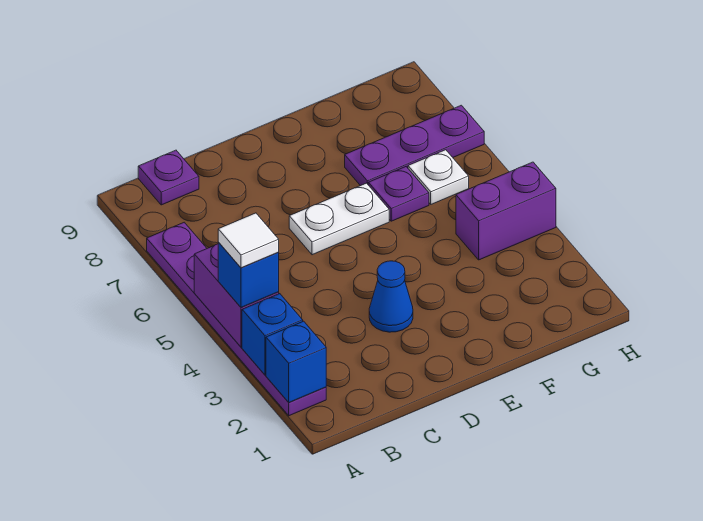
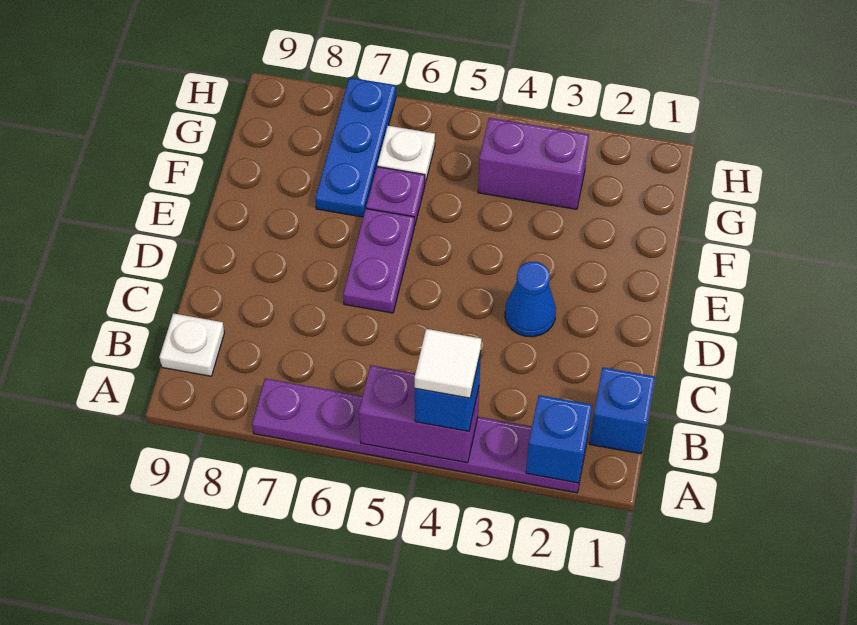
blue 1x1 brick [242,294,303,375] -> blue 1x1 brick moved to [589,367,655,454]
purple 1x1 plate [138,150,199,205] -> white 1x1 plate [159,313,225,376]
white 1x2 plate [289,183,389,255] -> purple 1x2 plate [343,209,414,313]
purple 1x3 plate [345,105,484,186] -> blue 1x3 plate [315,78,396,217]
purple 1x2 brick [456,162,556,260] -> purple 1x2 brick turned to [478,118,589,209]

